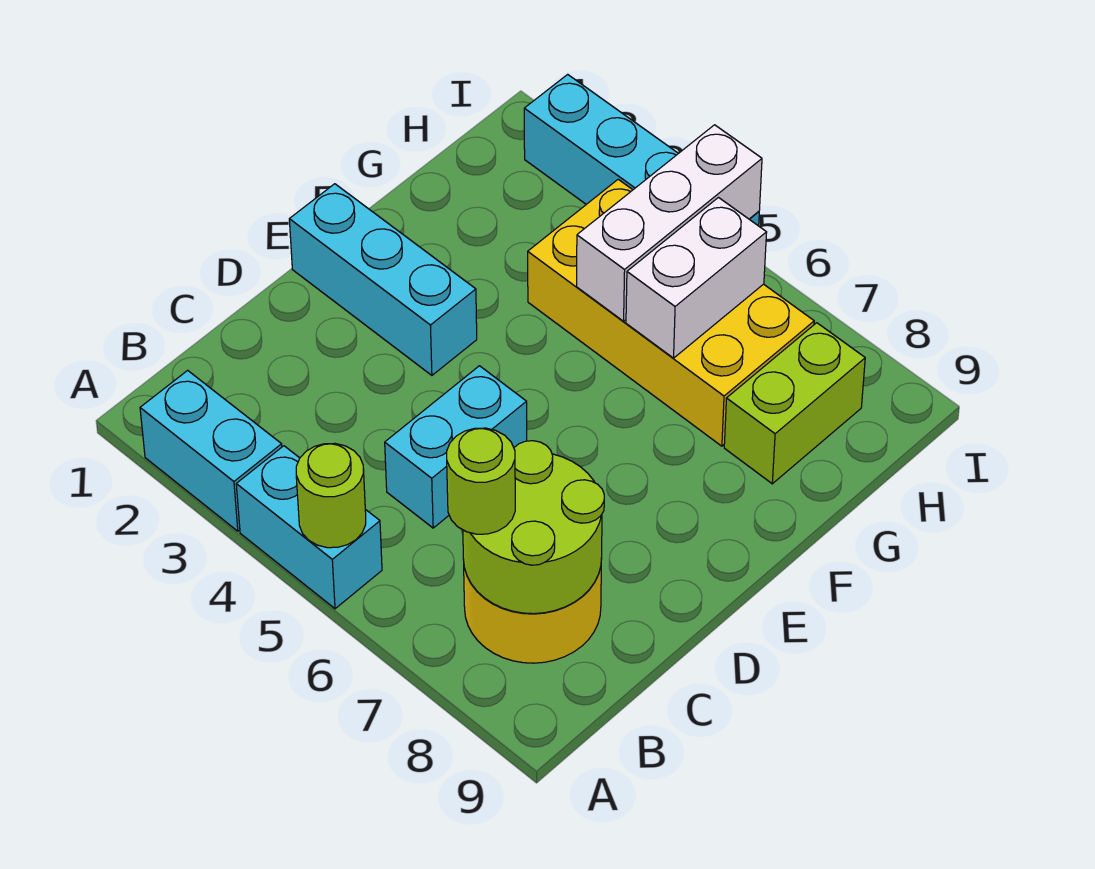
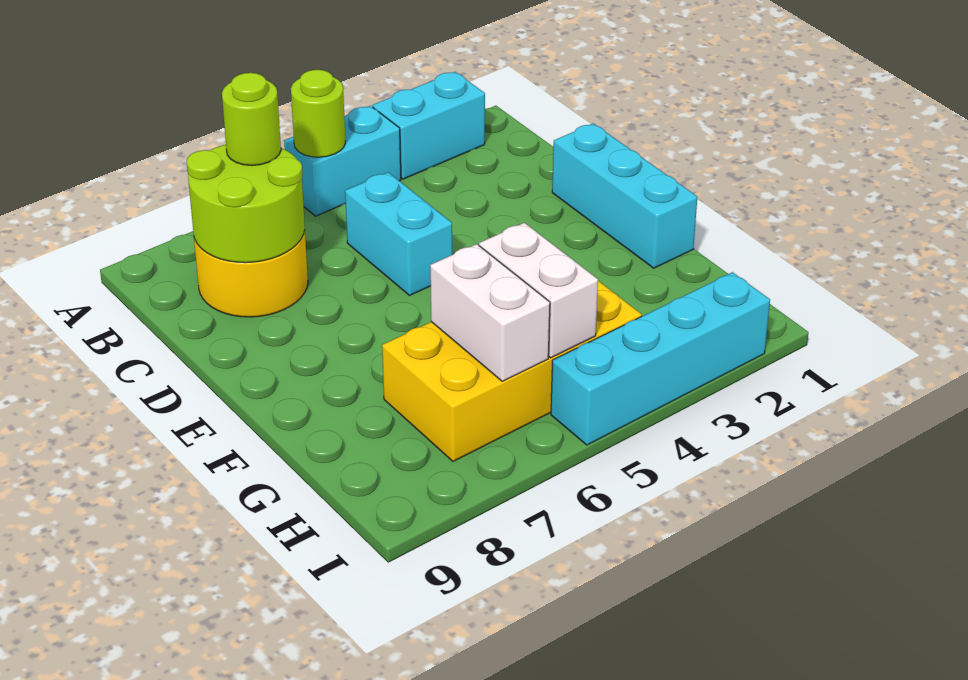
cyan 1x3 brick [289,184,477,375] -> cyan 1x3 brick turned to [552,123,697,268]
white 1x3 brick [577,125,762,321] -> white 1x2 brick [479,223,598,358]
lime 1x2 brick [724,323,865,484] -> none

